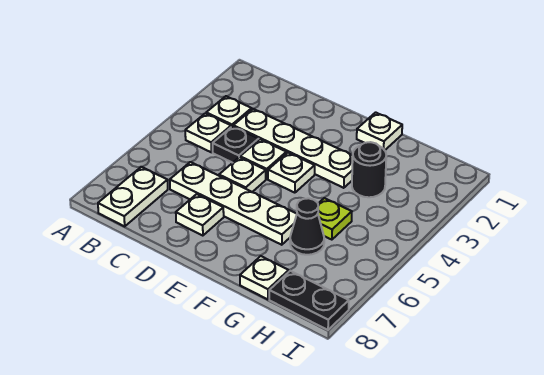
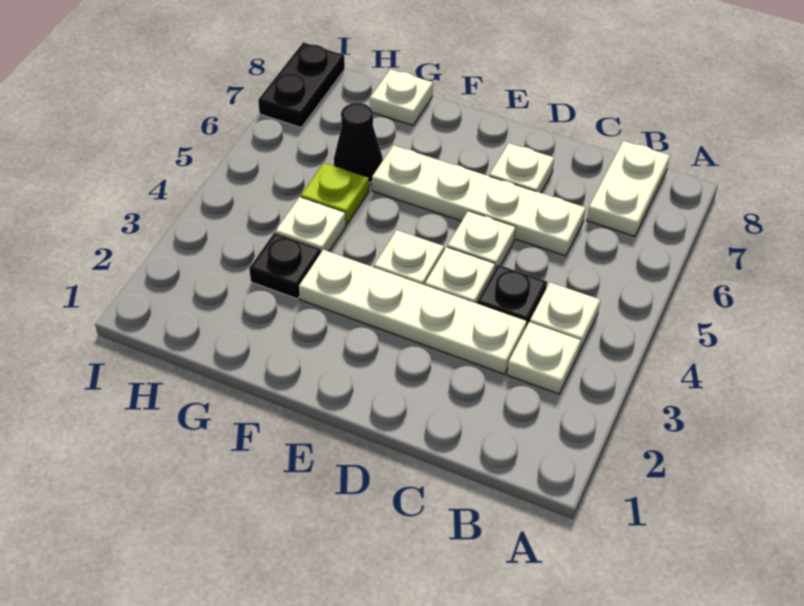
white 1x1 plate [357,112,402,150] -> white 1x1 plate moved to [276,197,346,252]
black 1x1 round brick [352,142,386,197] -> black 1x1 plate [249,233,321,299]
black 1x2 plate [269,271,349,330] -> black 1x2 plate turned to [258,42,345,127]

